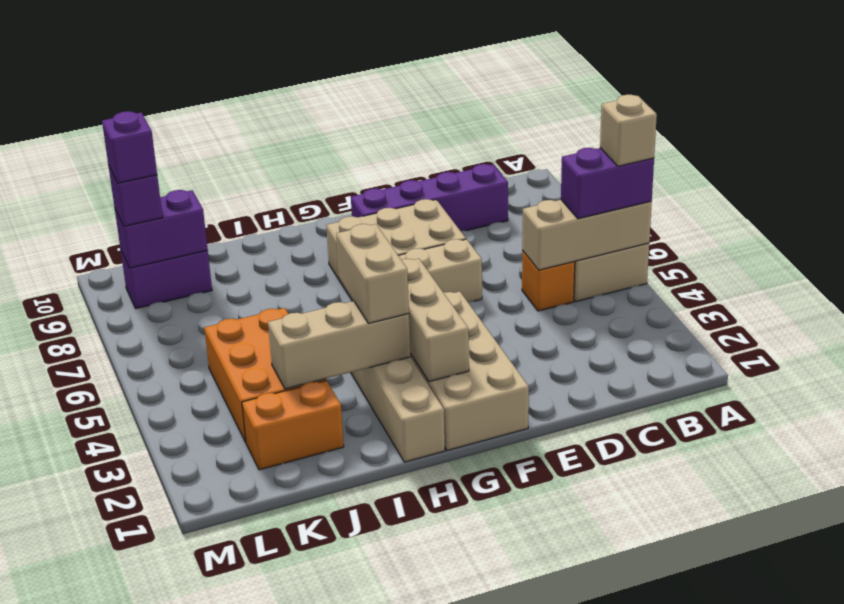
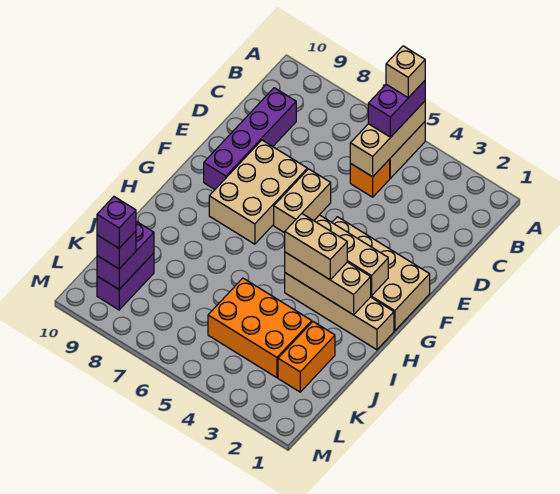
tan 1x3 brick [268,301,410,389] -> tan 1x3 brick turned to [285,252,371,315]

